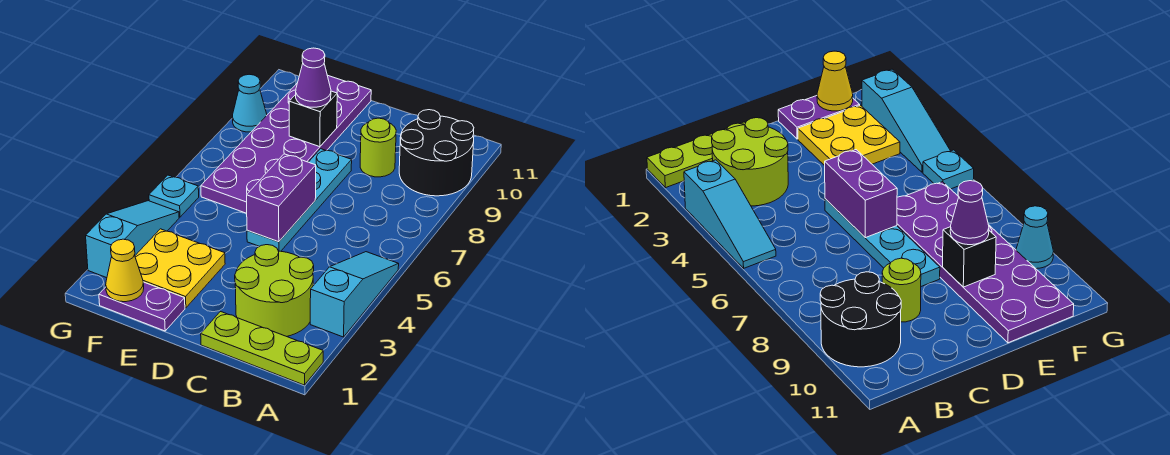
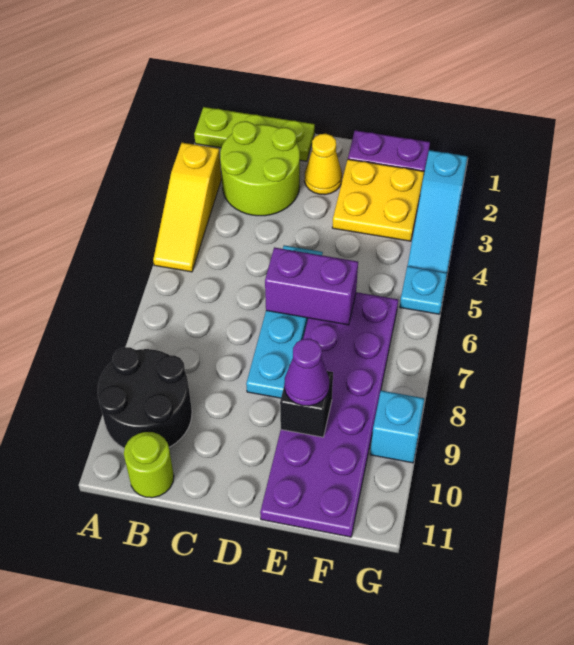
cyan 1x3 slope [310,252,399,337] -> yellow 1x3 slope [153,143,221,272]
lime 1x1 round brick [360,118,396,177] -> lime 1x1 round brick moved to [124,432,174,498]
purple 1x2 brick [247,154,316,242] -> purple 1x2 brick turned to [265,247,358,325]
yellow 1x1 cone [106,239,144,302] -> yellow 1x1 cone moved to [305,134,342,195]
cyan 1x1 cone [232,74,267,132] -> cyan 1x1 brick [370,391,424,463]

